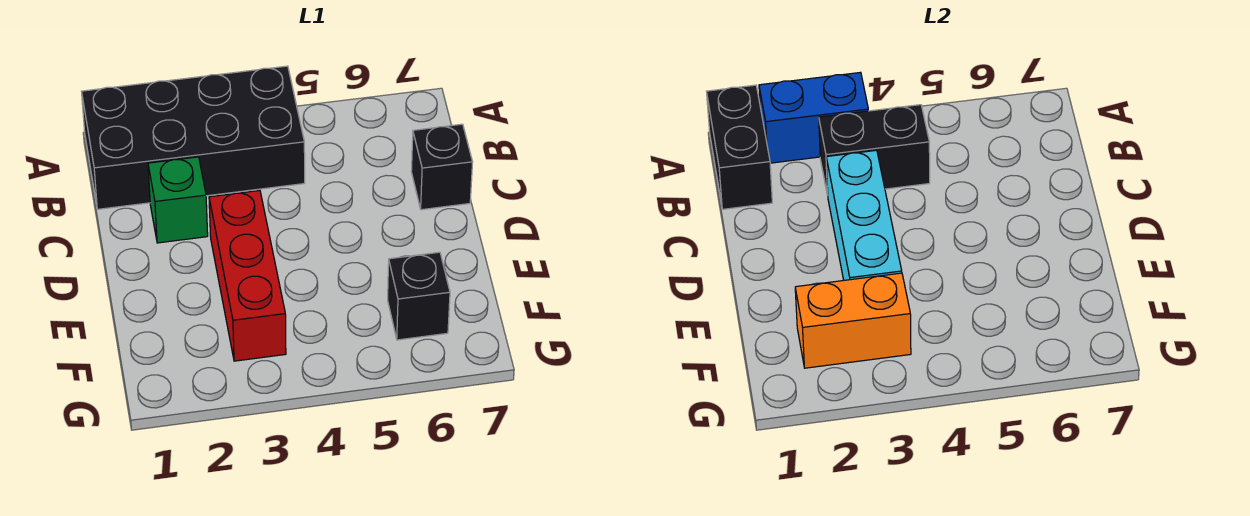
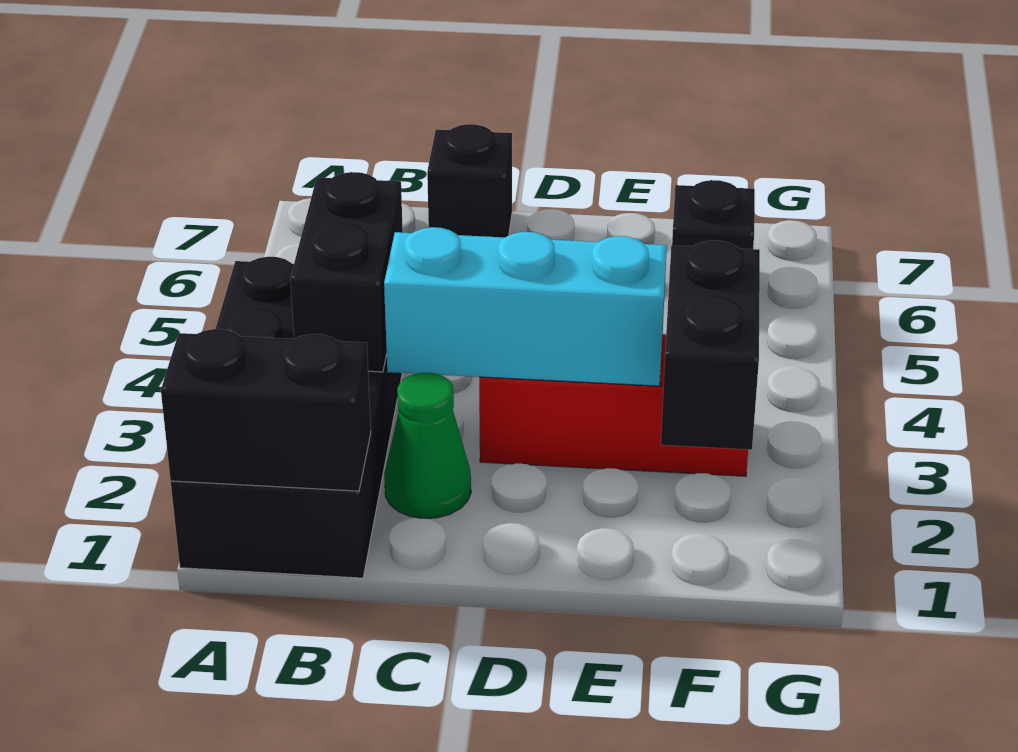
blue 1x2 brick [759,72,868,163] -> none
green 1x1 brick [148,157,208,243] -> green 1x1 cone [384,372,471,519]
orange 1x2 brick [795,273,911,368] -> black 1x2 brick [661,240,760,450]

